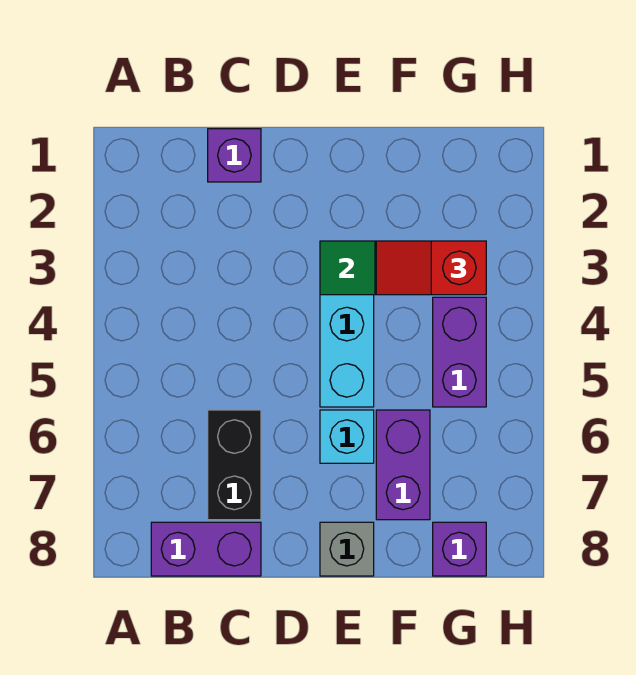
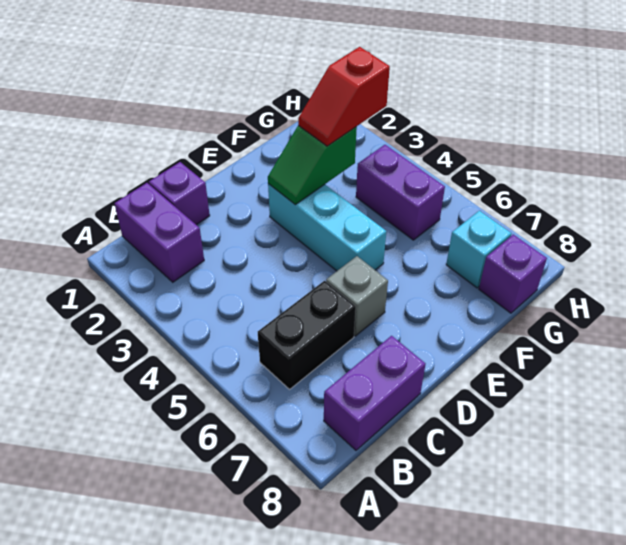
black 1x2 brick [208,410,261,520] -> black 1x2 brick turned to [258,281,356,389]
cyan 1x1 brick [320,410,374,463] -> cyan 1x1 brick moved to [446,211,511,288]
grey 1x1 brick [320,522,374,576] -> grey 1x1 brick moved to [326,256,388,336]
purple 1x2 brick [376,410,430,520] -> purple 1x2 brick moved to [114,183,204,282]

